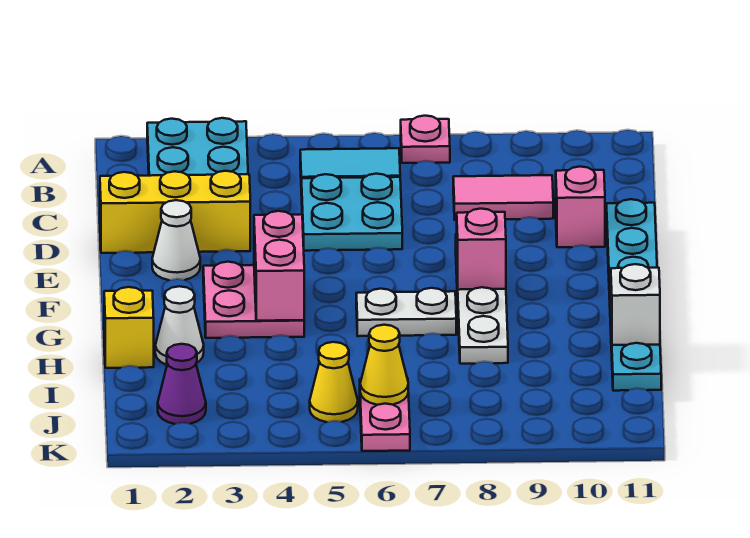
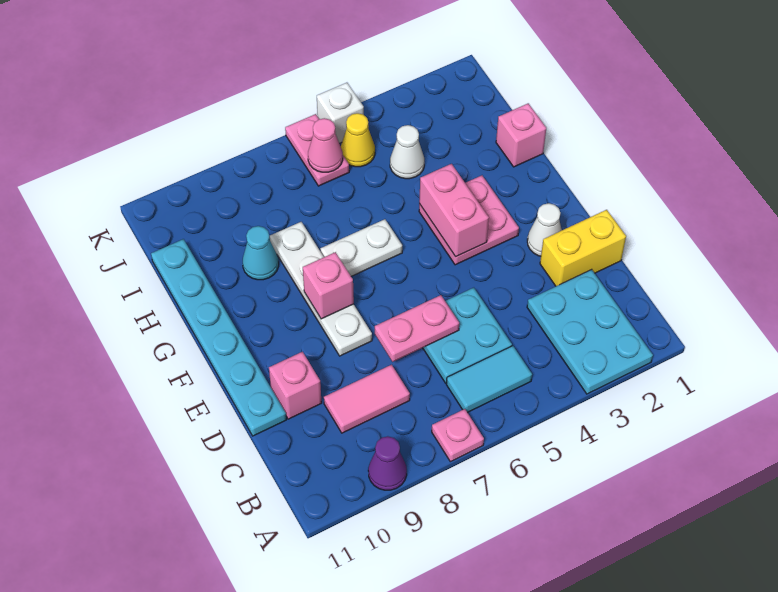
yellow 1x3 brick [100,171,250,253] -> yellow 1x2 brick [540,210,626,286]
none -> pink 1x2 plate [375,295,459,362]
yellow 1x1 brick [104,287,154,368] -> pink 1x1 brick [496,103,546,167]
white 1x1 cone [155,286,204,365] -> white 1x1 cone moved to [390,125,424,179]
none -> cyan 1x1 cone [243,226,279,280]
white 1x1 brick [611,264,660,345] -> white 1x1 brick moved to [317,83,364,143]
purple 1x1 cone [158,344,206,424] -> purple 1x1 cone moved to [368,436,407,490]
yellow 1x1 cone [360,325,408,405] -> pink 1x1 cone [308,118,343,172]

